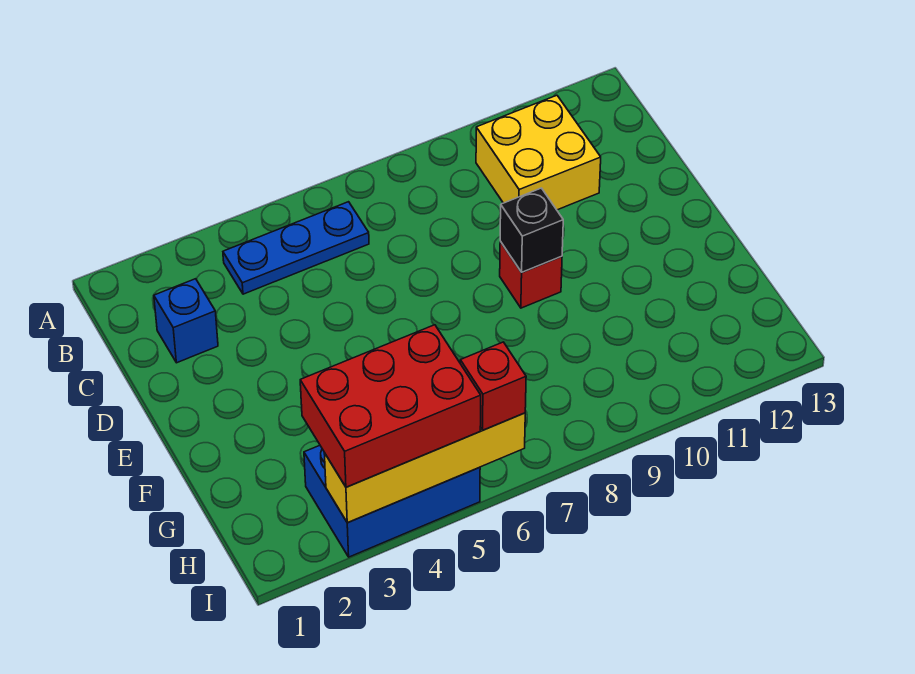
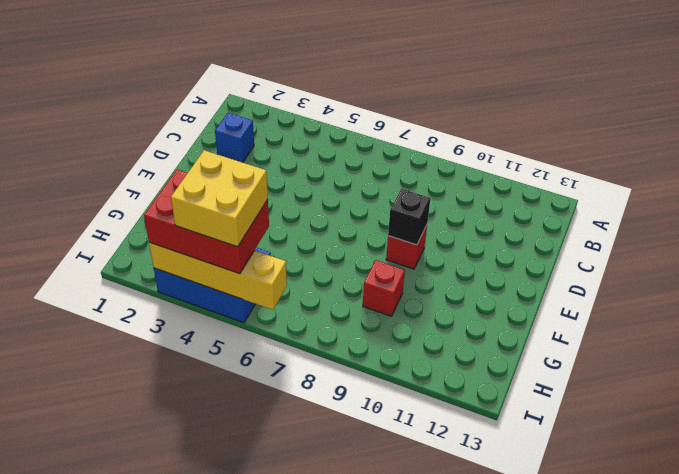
blue 1x3 plate [223,202,369,294] -> none
yellow 2x2 brick [476,95,601,210] -> yellow 2x2 brick moved to [171,150,268,247]
red 1x1 brick [460,342,526,430] -> red 1x1 brick moved to [363,260,405,316]

